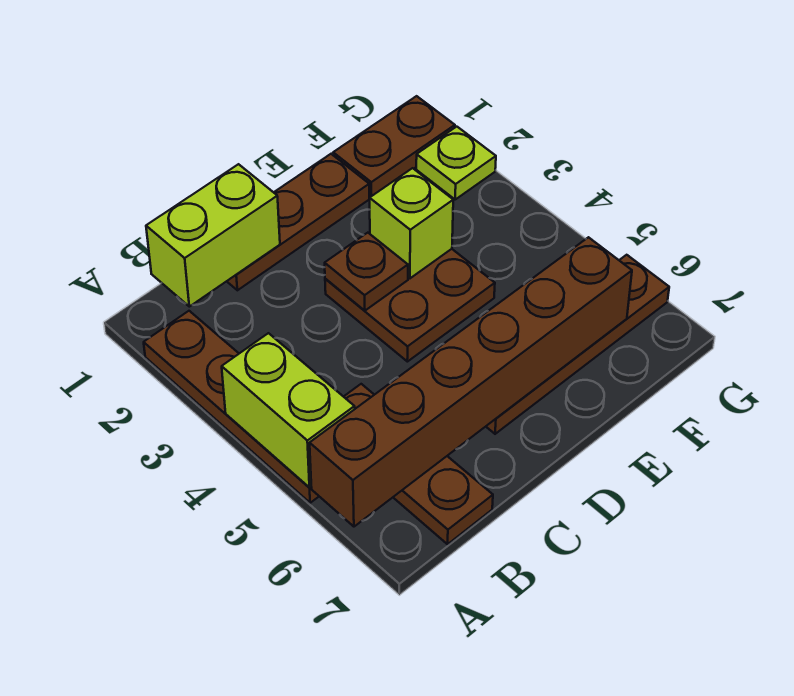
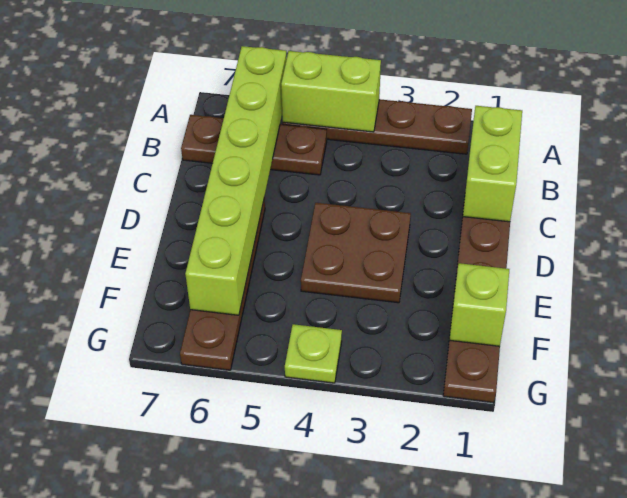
brown 1x6 brick [310,237,632,527] -> lime 1x6 brick [185,46,287,315]
brown 1x1 plate [325,233,408,311] -> none
lime 1x1 brick [370,168,453,278] -> lime 1x1 brick moved to [449,263,509,346]
lime 1x1 plate [416,127,496,199] -> lime 1x1 plate moved to [285,324,342,383]

